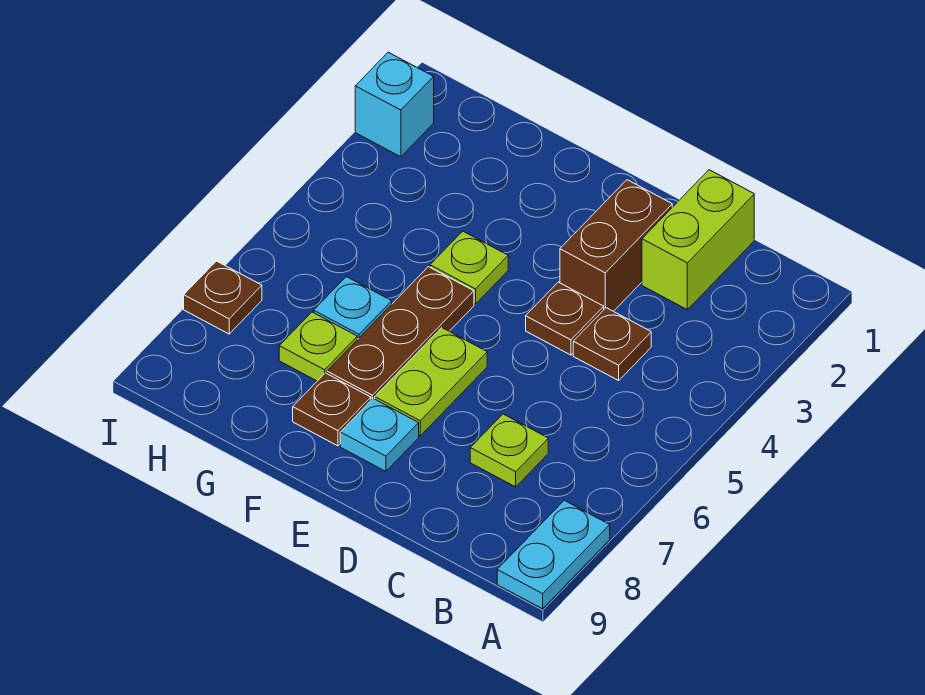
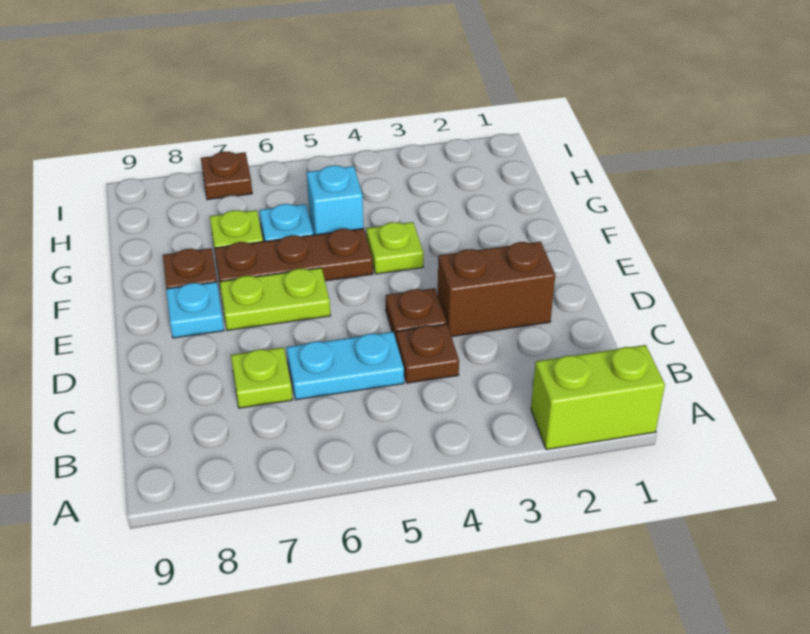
cyan 1x2 plate [497,500,610,609] -> cyan 1x2 plate moved to [287,332,404,400]
lime 1x2 brick [642,170,754,310] -> lime 1x2 brick moved to [531,345,665,450]
cyan 1x1 brick [355,52,434,157] -> cyan 1x1 brick moved to [307,165,363,235]

